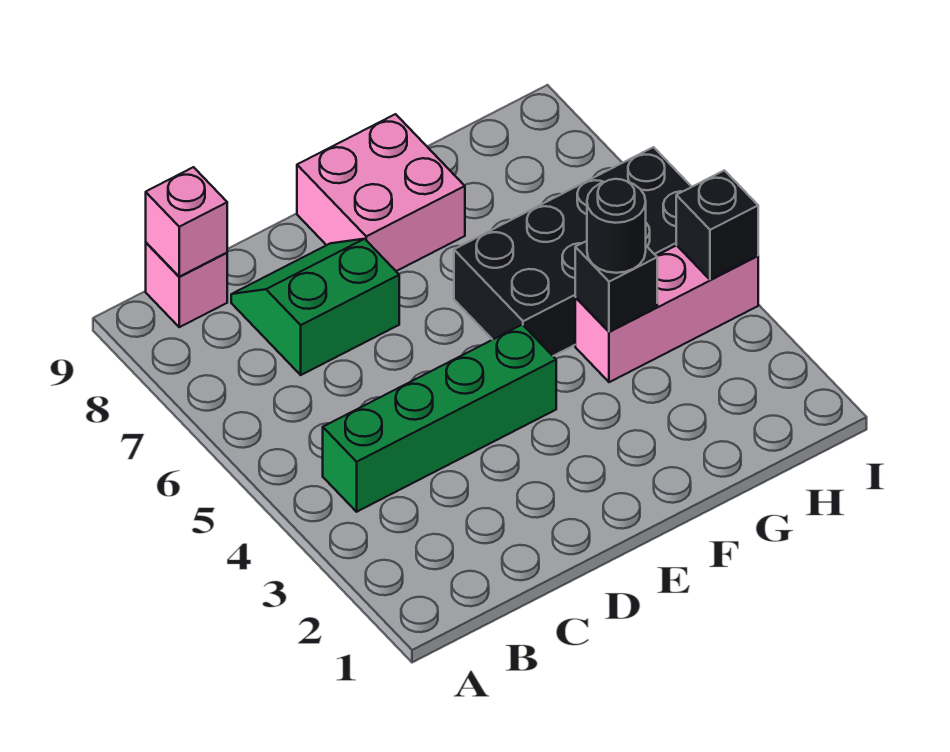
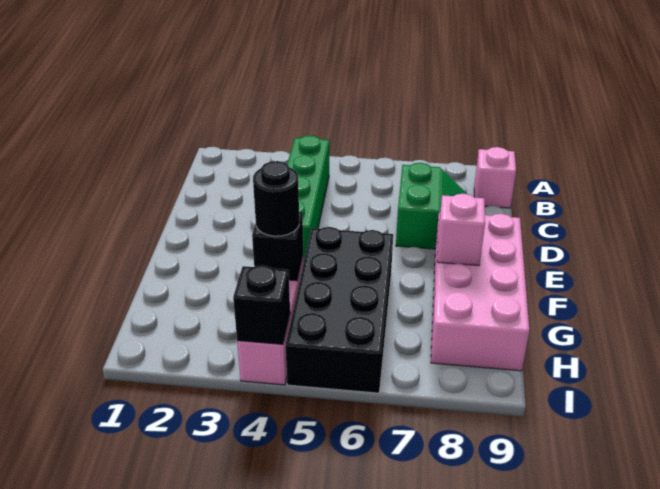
pink 1x1 brick [146,167,227,277] -> pink 1x1 brick moved to [437,194,485,265]
pink 2x2 brick [297,114,465,271] -> pink 2x4 brick [431,212,529,371]

